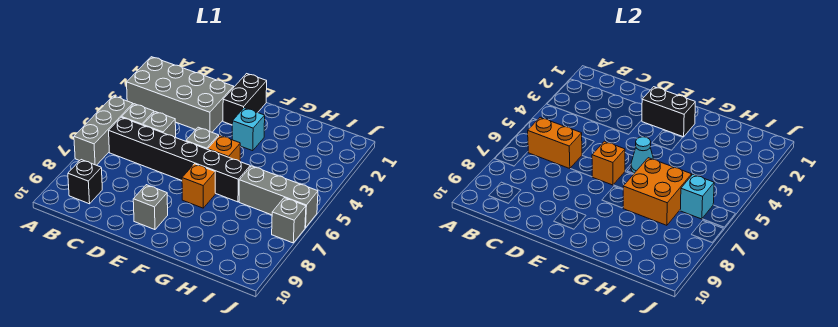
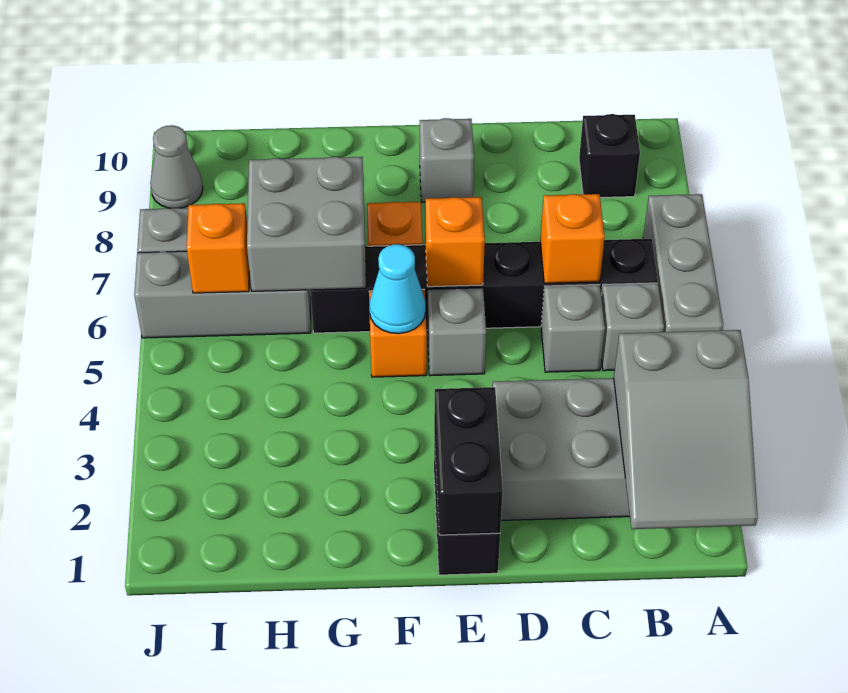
none -> grey 2x3 slope [614,330,758,529]
orange 1x2 brick [528,117,582,169] -> orange 1x1 brick [540,194,605,283]
black 1x2 brick [642,87,695,137] -> black 1x2 brick turned to [434,387,503,535]
cyan 1x1 brick [232,108,265,151] -> none
orange 2x2 brick [623,158,692,225] -> grey 2x2 brick [247,157,366,291]
cyan 1x1 brick [680,175,714,219] -> orange 1x1 brick [186,203,249,293]
none -> grey 1x1 cone [150,125,203,208]

